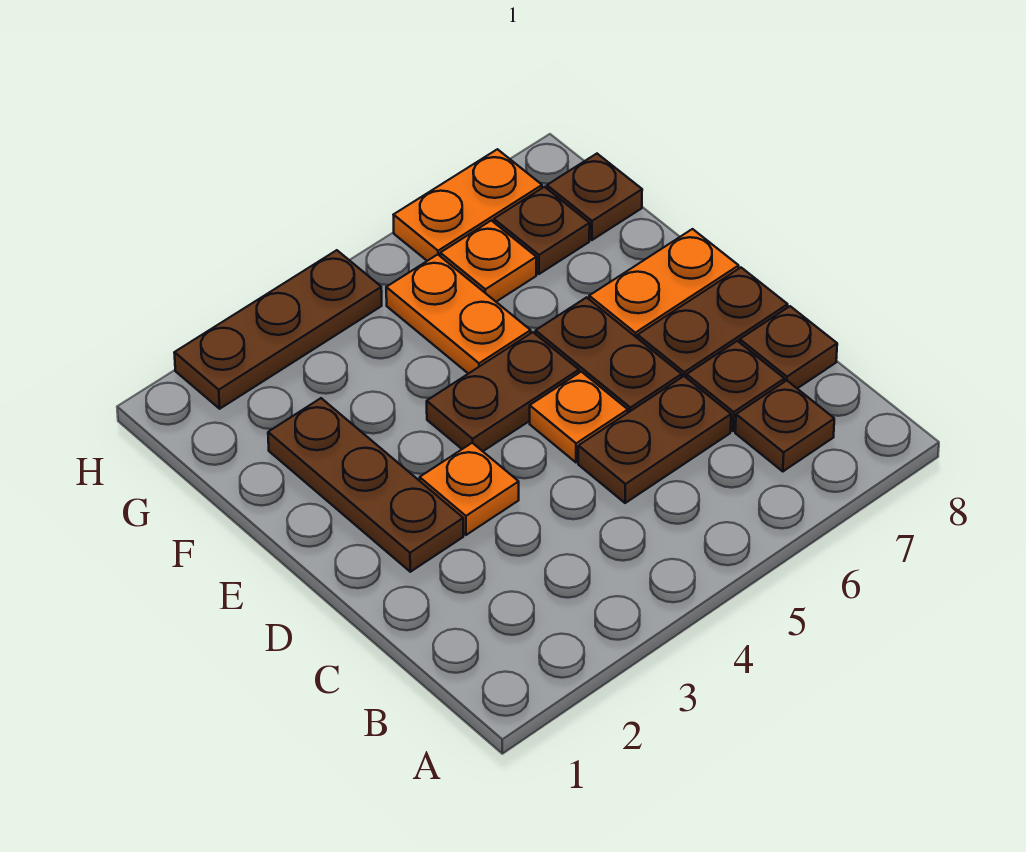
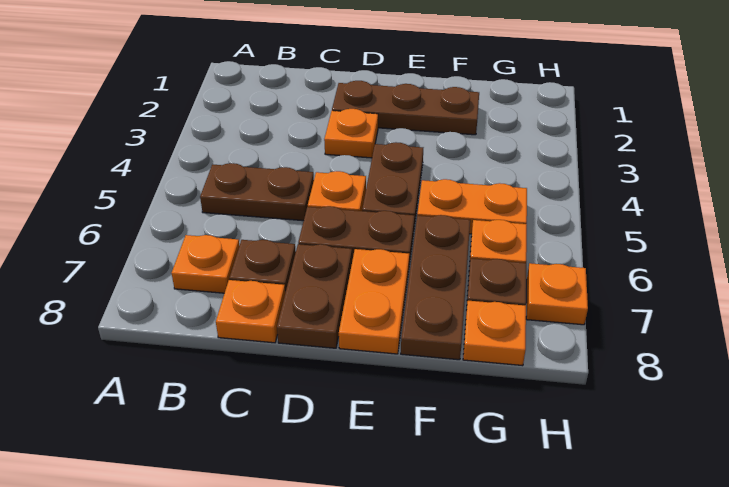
brown 1x1 plate [735,381,834,471] -> orange 1x1 plate [172,235,239,293]
brown 1x2 plate [578,376,731,503] -> brown 1x2 plate turned to [200,163,314,221]
brown 1x1 plate [740,306,837,388] -> orange 1x1 plate [216,280,285,343]
brown 1x1 plate [547,154,642,240] -> orange 1x1 plate [463,301,526,366]
brown 1x3 plate [174,250,382,409] -> brown 1x3 plate moved to [401,215,470,360]
orange 1x2 plate [394,149,542,261] -> orange 1x1 plate [526,263,588,325]

